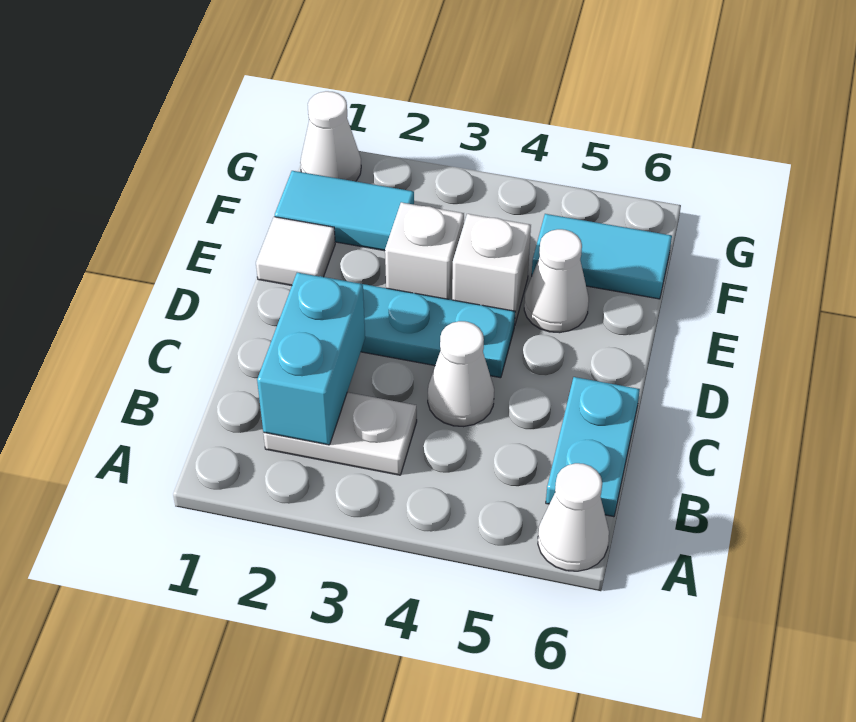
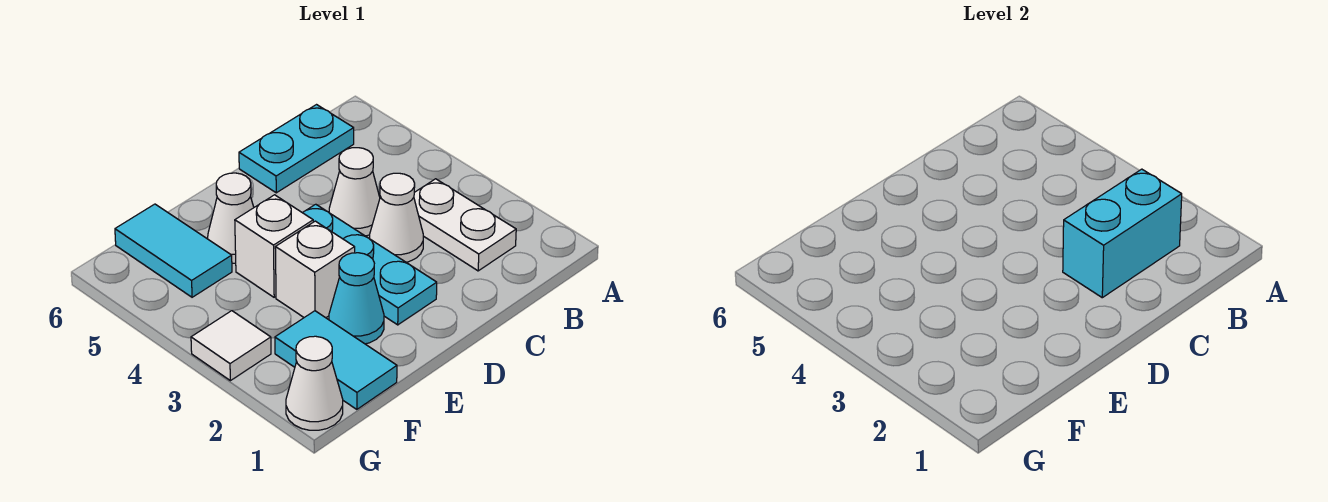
white 1x1 cone [538,463,609,571] -> white 1x1 cone moved to [370,173,423,262]
white 1x1 tile [256,217,335,286] -> white 1x1 tile moved to [191,311,271,381]
none -> cyan 1x1 cone [329,253,384,344]

